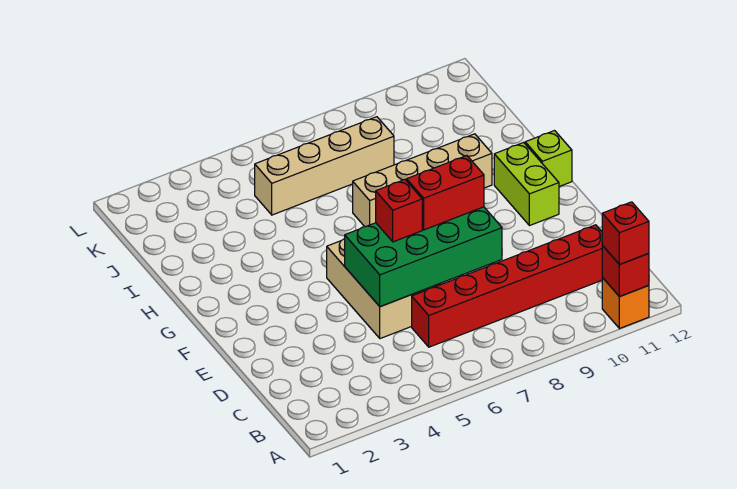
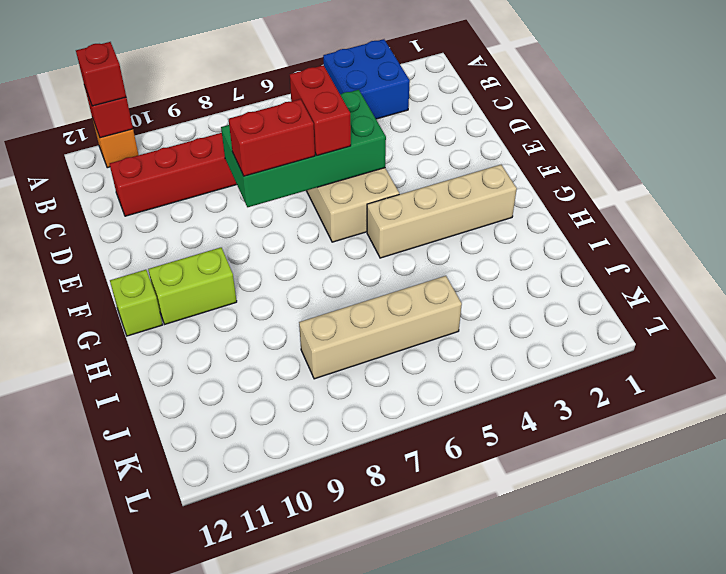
none -> blue 2x2 brick [323,39,410,119]
red 1x1 brick [376,180,422,242] -> red 1x2 brick [290,65,351,156]
lime 1x2 brick [494,142,559,226] -> lime 1x2 brick turned to [148,248,237,324]
tan 1x4 brick [353,134,492,227] -> tan 1x4 brick moved to [367,165,517,258]

